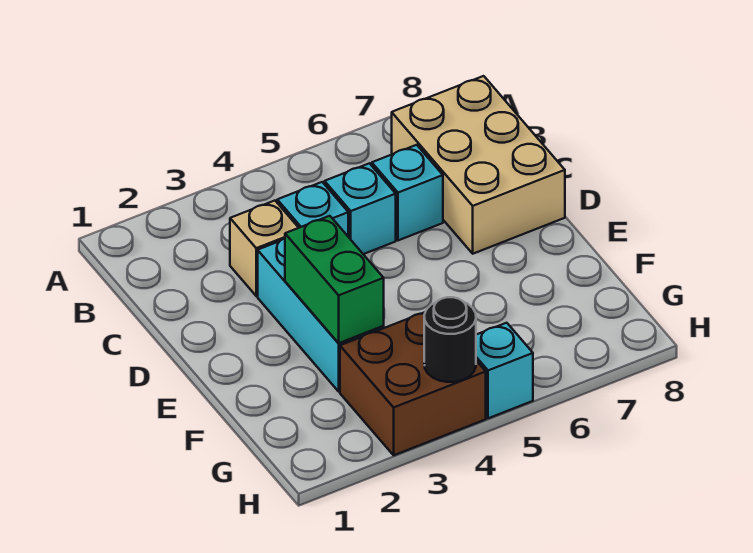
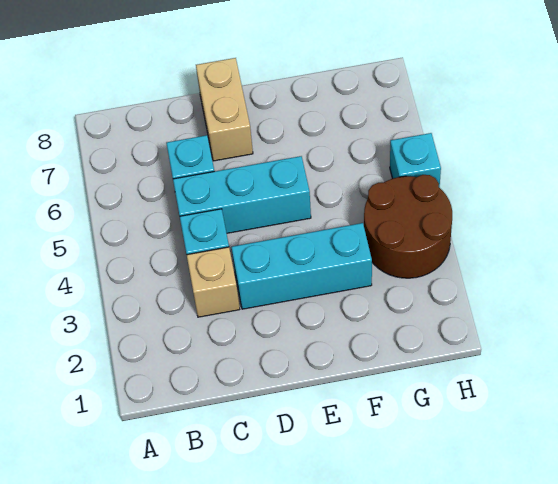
tan 2x3 brick [392,76,565,254] -> tan 1x2 brick [196,58,253,161]
cyan 1x1 brick [325,163,396,254] -> cyan 1x3 brick [173,156,311,233]
green 1x2 brick [285,216,384,343] -> none
brown 2x2 brick [340,312,486,455] -> brown 2x2 round brick [364,175,452,278]
black 1x1 round brick [424,297,476,382] -> none

